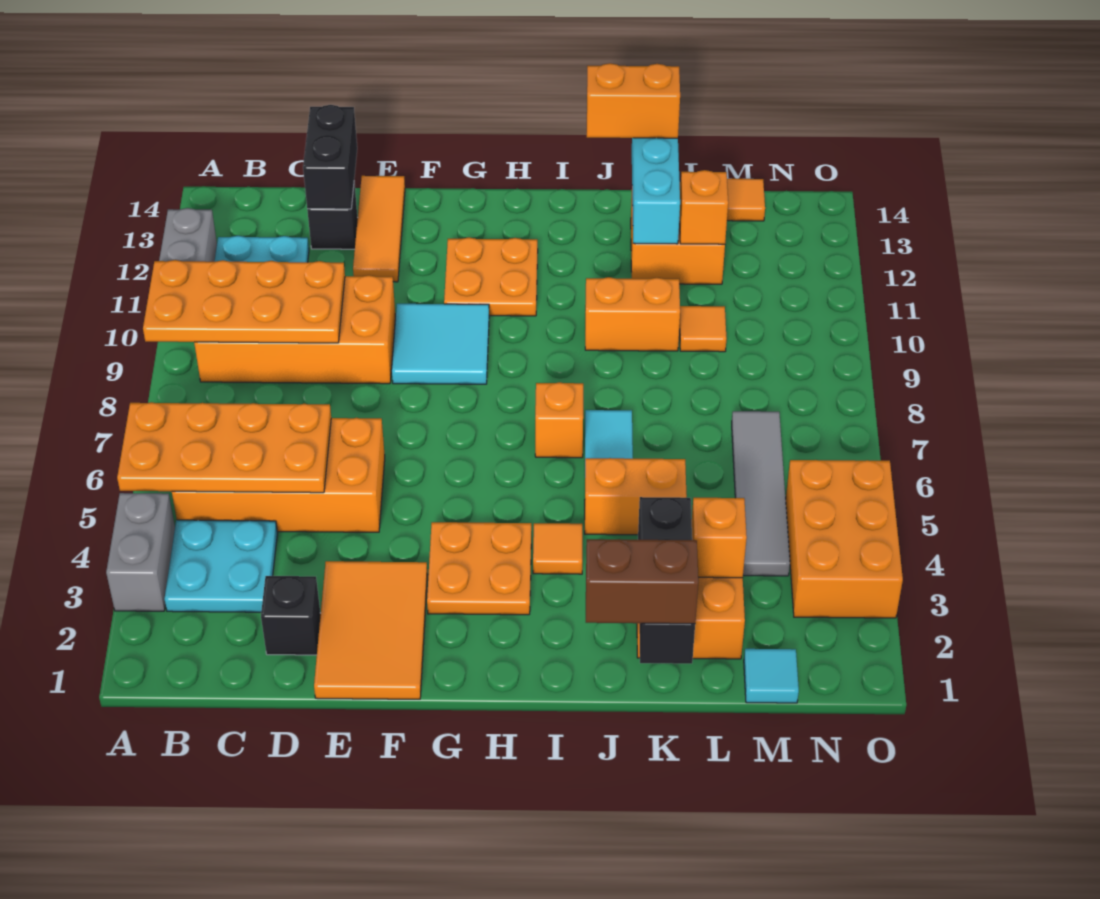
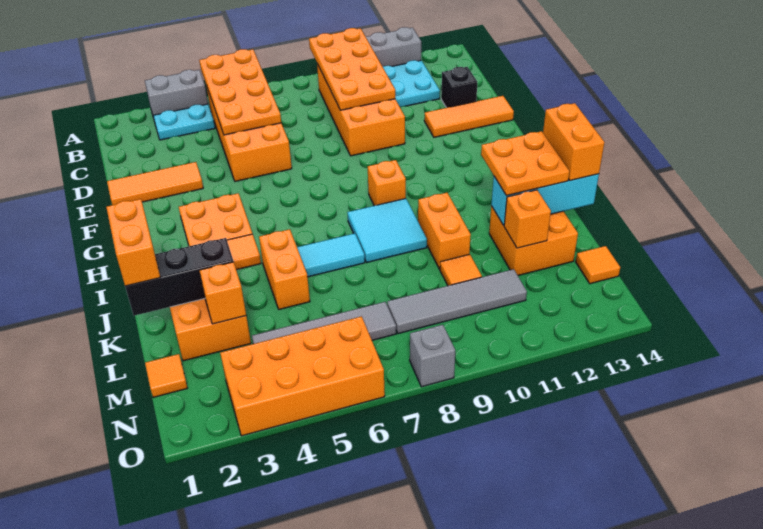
cyan 2x2 plate [164,520,277,612] -> cyan 1x2 plate [153,104,215,140]
black 1x1 brick [261,576,321,655] -> none
black 1x2 brick [303,105,357,209] -> none
orange 2x3 tile [314,561,428,699] -> orange 1x3 tile [107,162,203,205]
cyan 2x2 tile [392,304,489,384] -> cyan 2x2 tile moved to [347,199,427,263]
orange 2x2 plate [444,237,538,316] -> orange 2x2 plate moved to [481,131,569,196]
orange 1x1 brick [535,382,583,458] -> orange 1x1 brick moved to [368,160,406,206]
brown 1x2 brick [586,539,698,624] -> orange 1x2 brick [106,199,160,286]
cyan 1x1 tile [744,649,799,703] -> orange 1x1 tile [145,354,187,397]
none -> grey 1x4 tile [387,269,527,334]
orange 2x3 brick [786,460,903,618] -> orange 2x4 brick [220,316,385,436]
none -> grey 1x1 brick [410,325,455,387]

